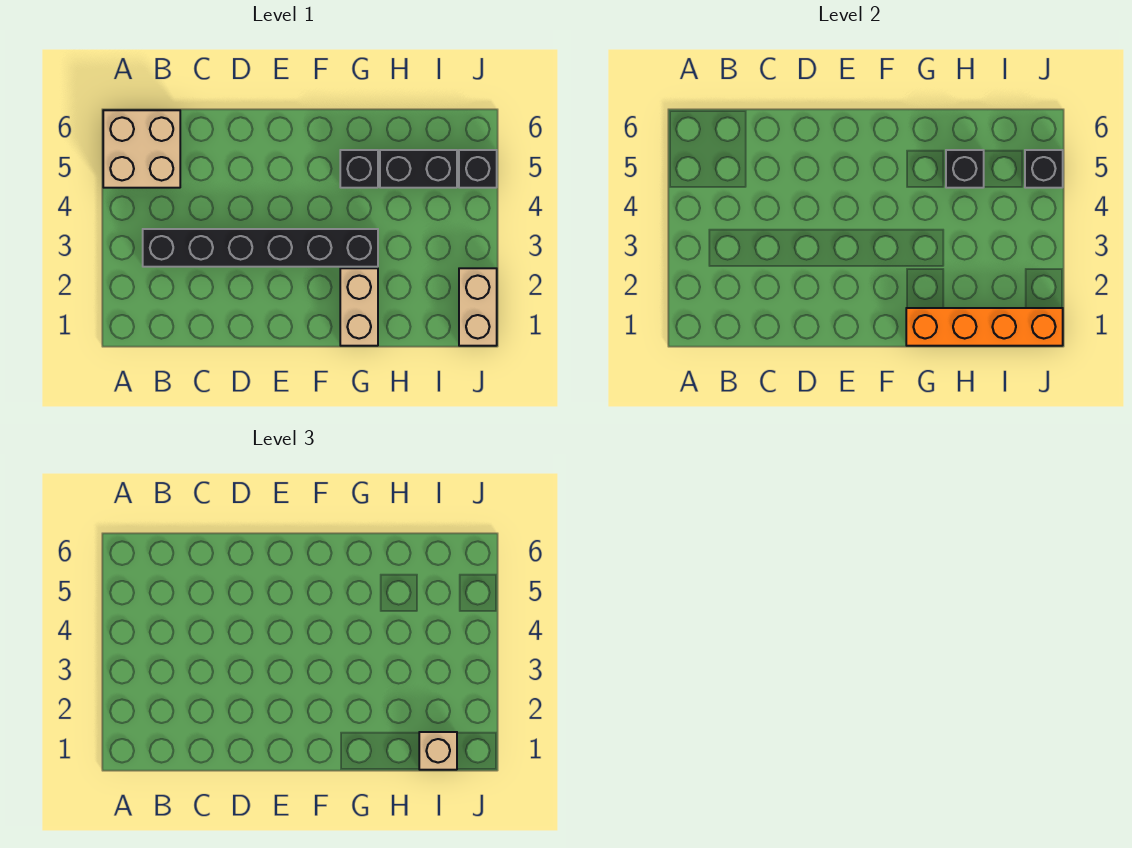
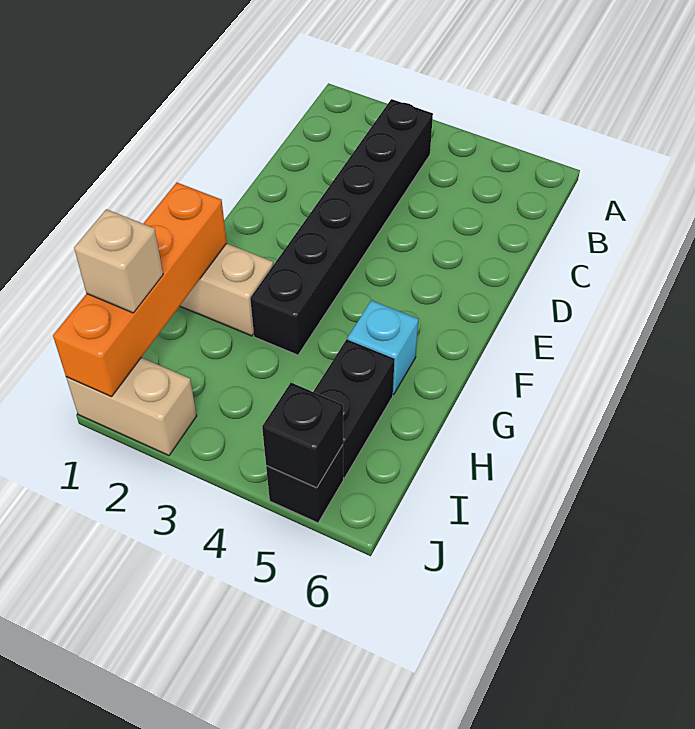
tan 2x2 brick [103,110,180,188] -> none
black 1x1 brick [340,150,378,188] -> cyan 1x1 brick [348,300,418,395]
black 1x1 brick [946,150,984,188] -> none

